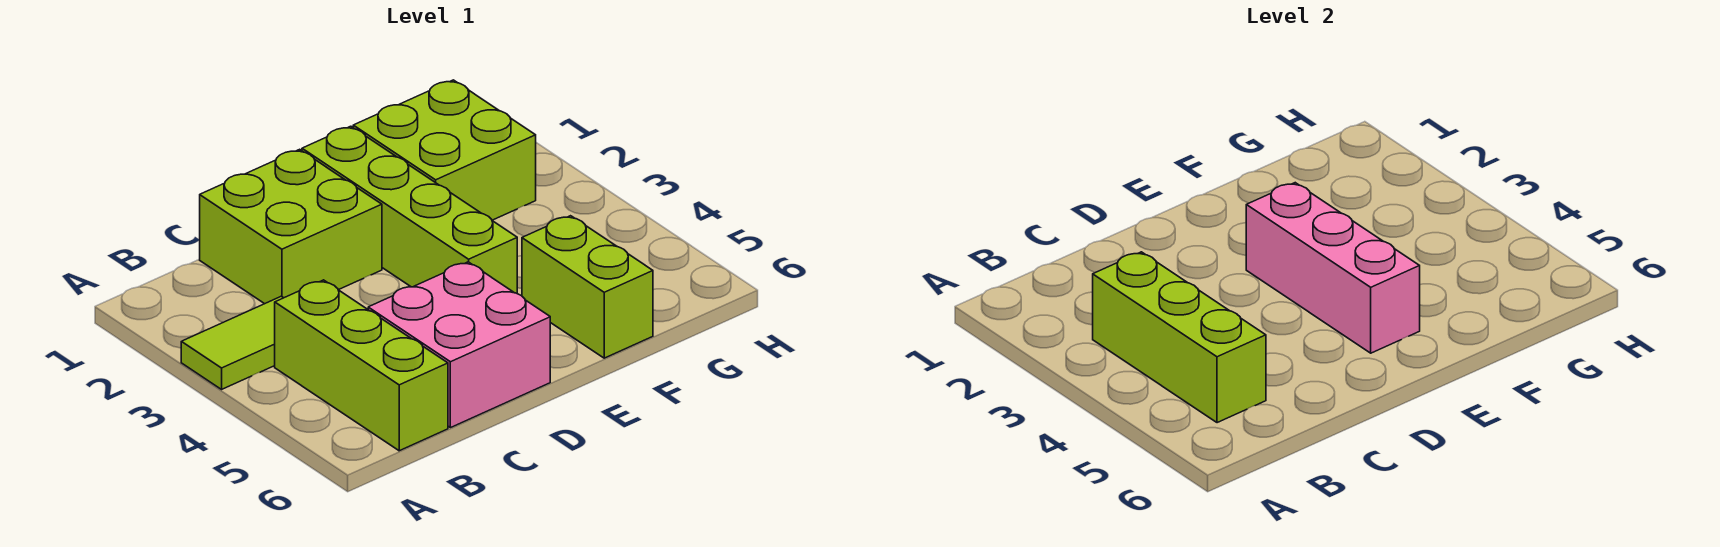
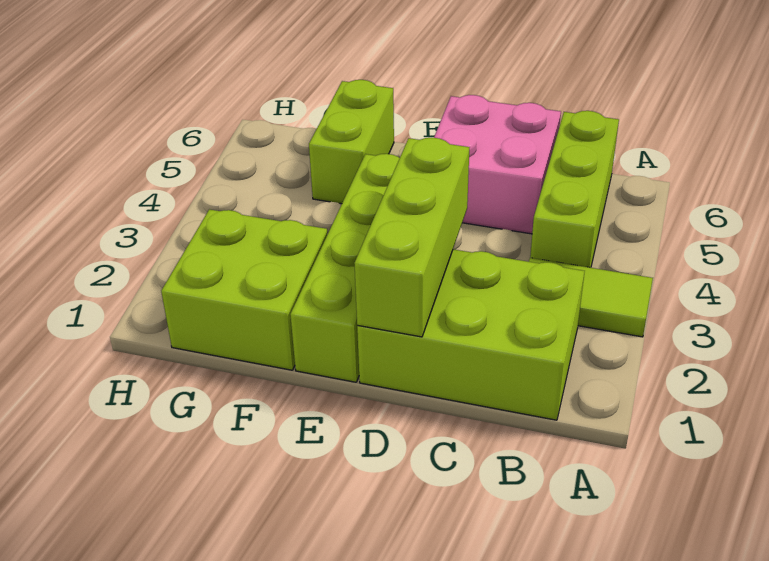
lime 1x3 brick [1093,252,1266,423] -> lime 1x3 brick moved to [354,138,469,337]
lime 2x2 brick [200,149,382,304] -> lime 2x3 brick [357,249,585,420]
pink 1x3 brick [1246,183,1420,353] -> none

